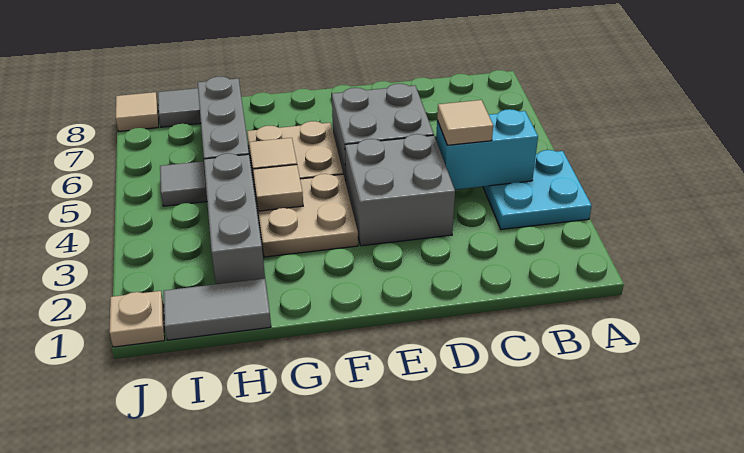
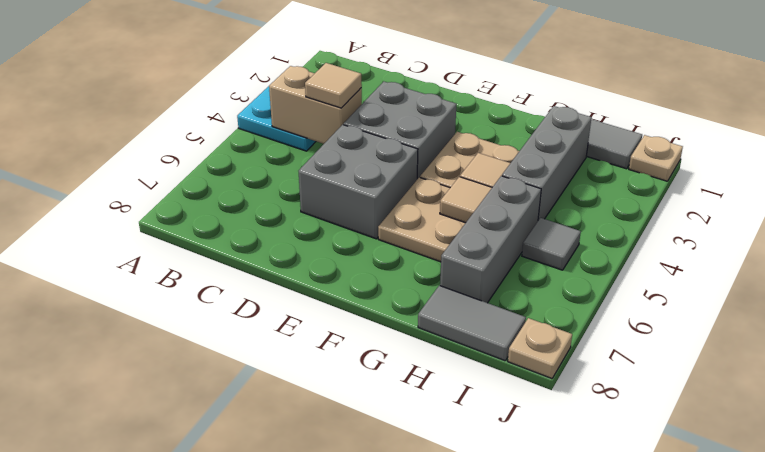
cyan 1x2 brick [436,109,538,189] -> tan 1x2 brick [269,66,362,144]
tan 1x1 tile [116,92,159,131] -> tan 1x1 plate [508,318,572,378]

